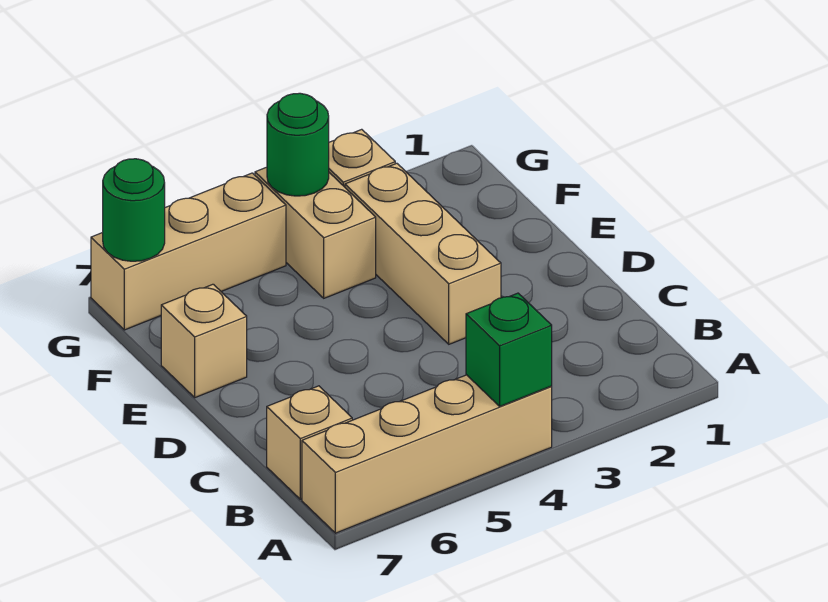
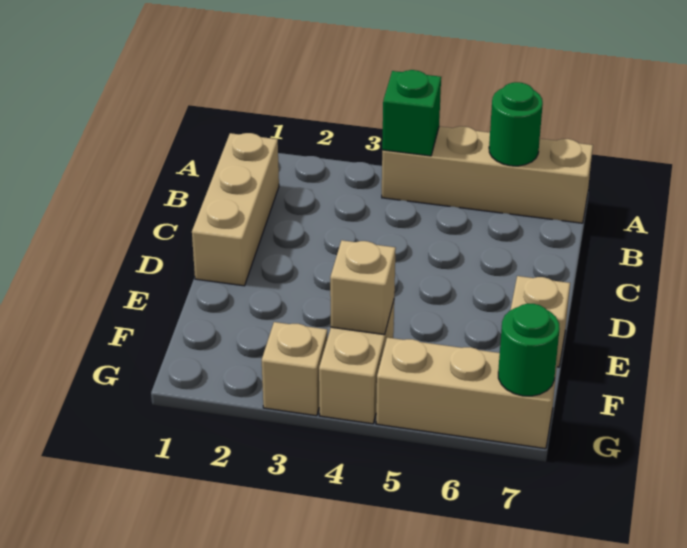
tan 1x1 brick [267,386,352,499] -> tan 1x1 brick moved to [330,240,396,335]
tan 1x3 brick [345,163,501,344] -> tan 1x3 brick moved to [192,133,279,286]
green 1x1 round brick [267,93,329,196] -> green 1x1 round brick moved to [489,82,543,166]

